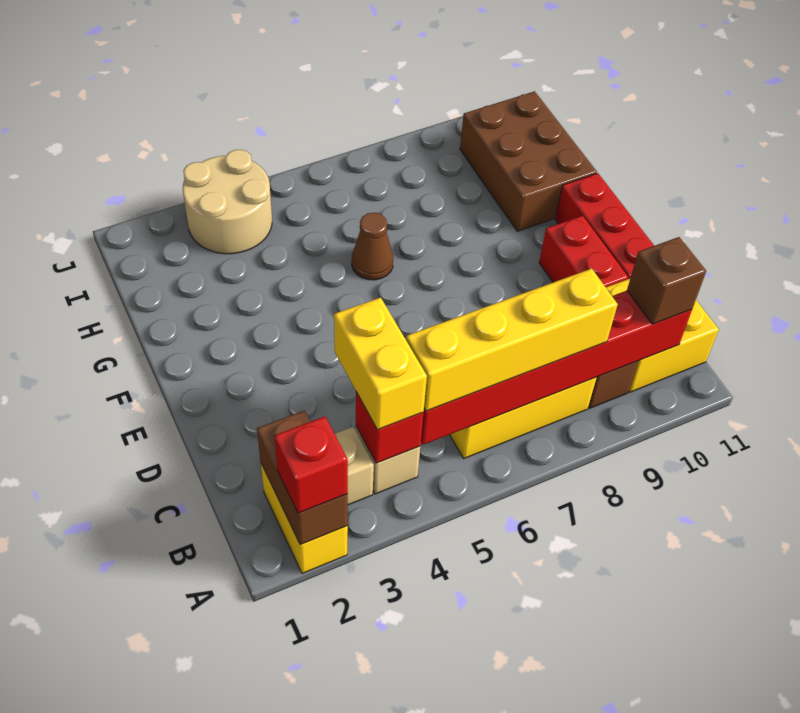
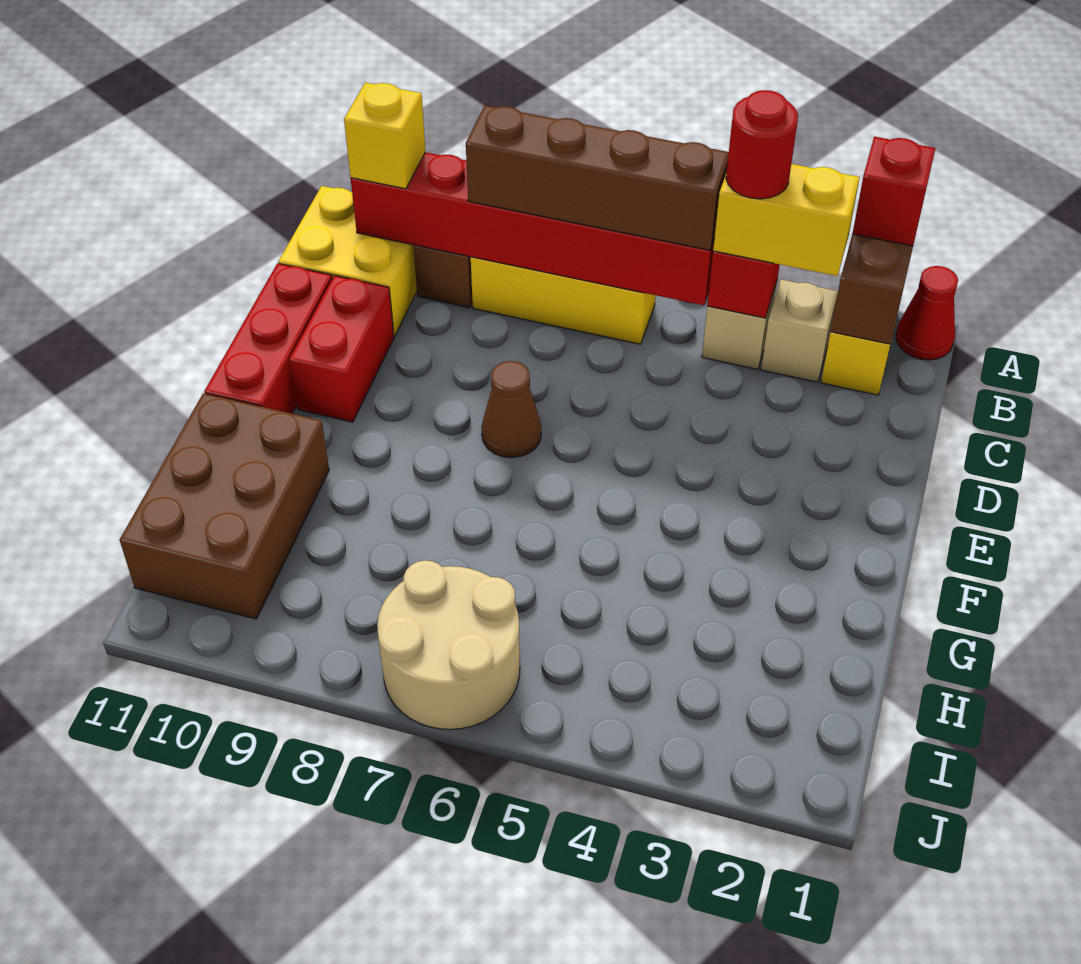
none -> red 1x1 cone [896,266,958,360]
yellow 1x2 brick [334,298,427,430] -> yellow 1x2 brick turned to [713,164,860,276]
none -> red 1x1 round brick [726,90,798,199]
yellow 1x4 brick [406,269,618,411] -> brown 1x4 brick [466,105,729,250]
brown 1x1 brick [627,237,706,324] -> yellow 1x1 brick [344,82,425,189]
brown 1x1 cone [352,213,393,280] -> brown 1x1 cone moved to [481,361,541,458]
tan 2x2 round brick [183,150,272,254] -> tan 2x2 round brick moved to [377,560,520,729]

